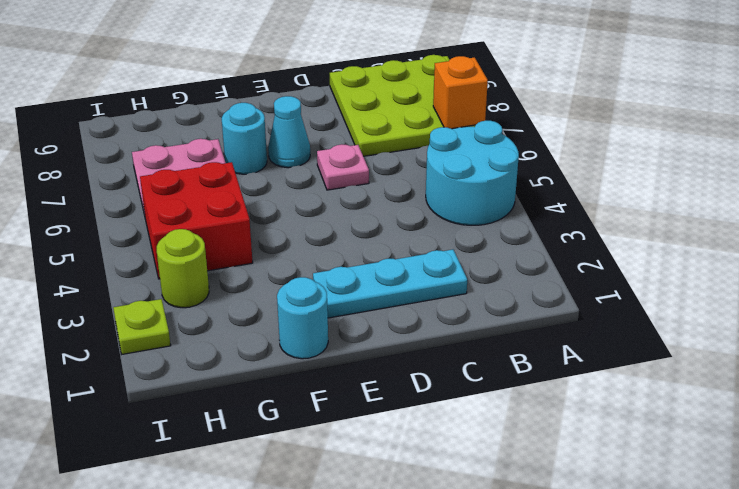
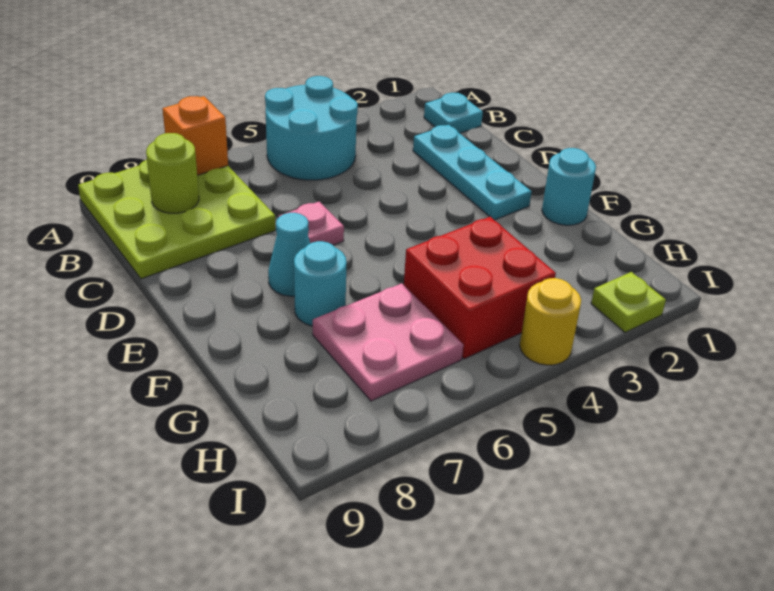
none -> cyan 1x1 plate [424,93,483,133]
lime 1x1 round brick [157,229,209,308] -> lime 1x1 round brick moved to [146,133,199,213]
none -> yellow 1x1 round brick [520,278,581,365]

